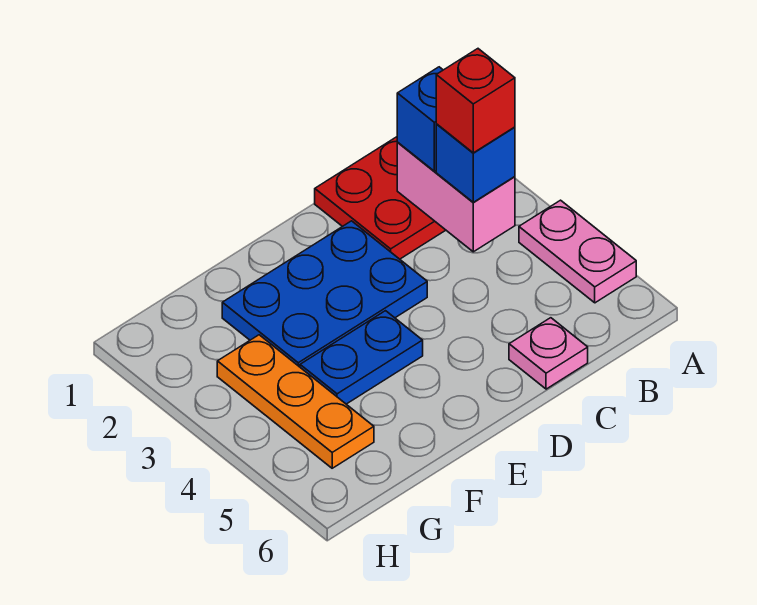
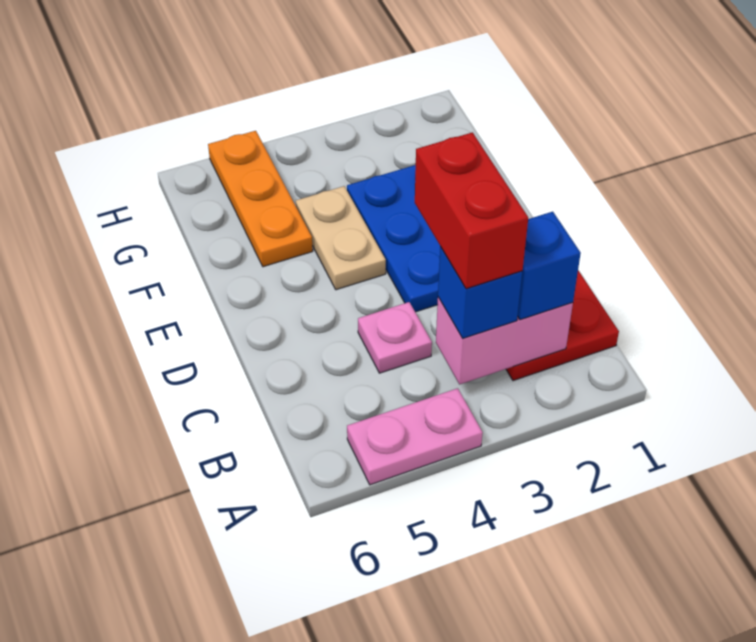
red 1x1 brick [436,49,515,153] -> red 1x2 brick [415,132,528,289]
pink 1x1 plate [509,318,588,389] -> pink 1x1 plate moved to [358,302,432,373]
blue 1x2 plate [300,311,423,404] -> tan 1x2 plate [296,186,386,290]
orange 1x3 plate [217,335,374,468] -> orange 1x3 plate turned to [208,131,313,267]

